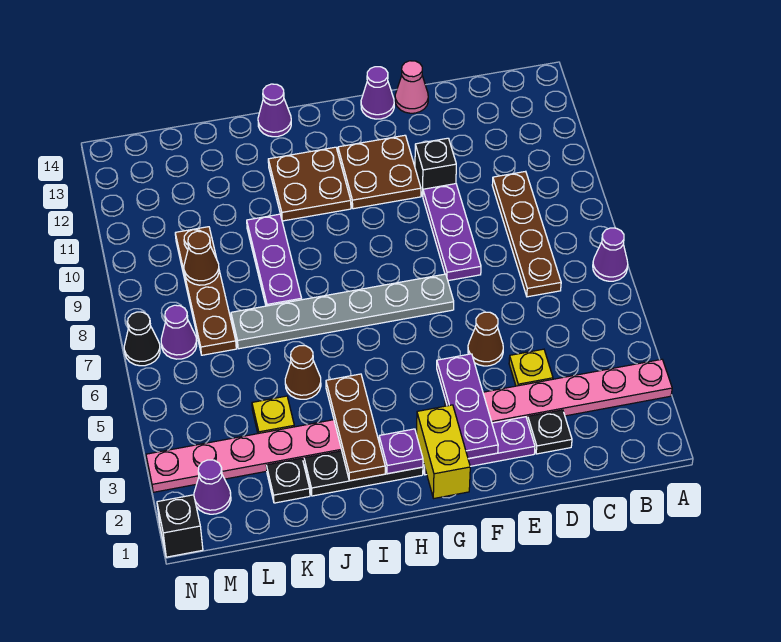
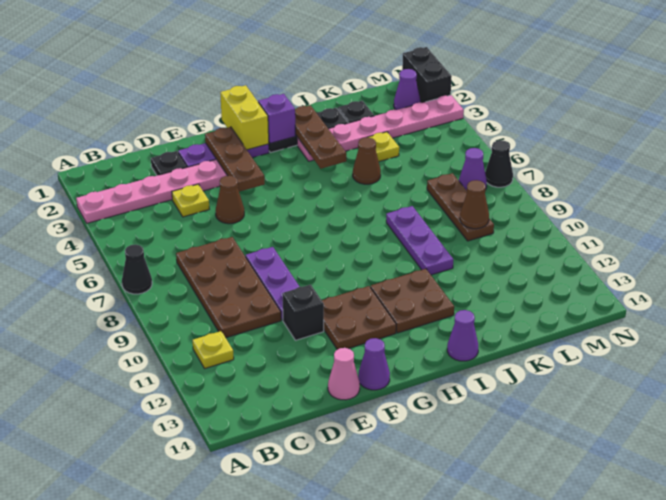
purple 1x1 cone [593,228,628,281] -> black 1x1 cone [122,245,152,294]
none -> yellow 1x1 plate [193,331,234,368]
brown 1x4 plate [492,171,561,297] -> brown 2x4 plate [176,237,281,338]
purple 1x3 plate [437,354,498,459] -> brown 1x3 plate [205,127,265,192]
grey 1x6 plate [231,274,454,349] -> none
purple 1x1 plate [379,429,423,474] -> purple 1x1 brick [258,94,295,143]
brown 1x4 plate [175,227,236,355] -> brown 1x3 plate [427,173,494,241]
black 1x1 brick [157,495,203,557] -> black 1x2 brick [402,47,452,103]

